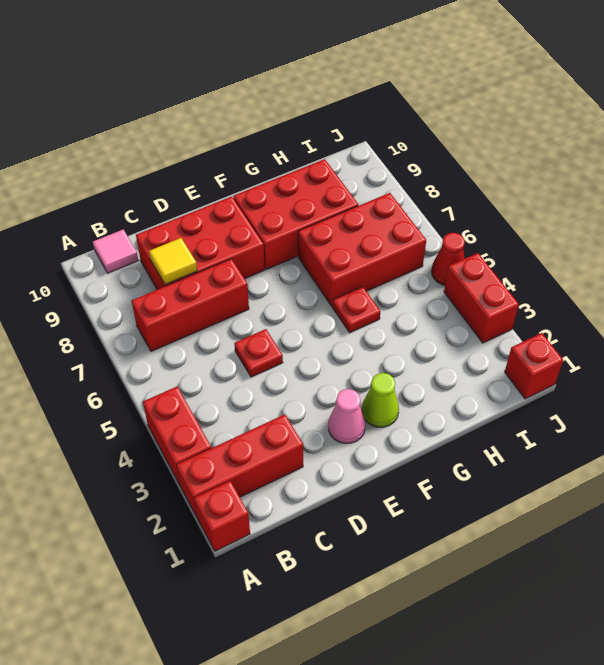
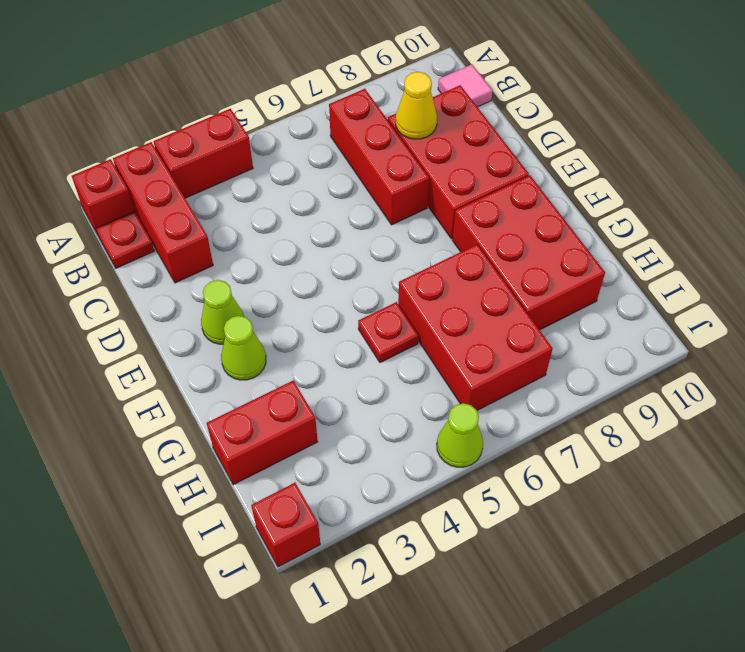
yellow 1x1 tile [149,238,197,284] -> yellow 1x1 cone [396,72,437,139]
red 1x1 plate [234,329,283,377] -> red 1x1 plate moved to [96,211,154,268]
pink 1x1 cone [328,389,365,443] -> lime 1x1 cone [201,280,244,344]
red 1x2 brick [444,253,519,343] -> red 1x2 brick moved to [207,381,318,485]
red 1x1 cone [431,233,465,285] -> lime 1x1 cone [437,403,483,467]

